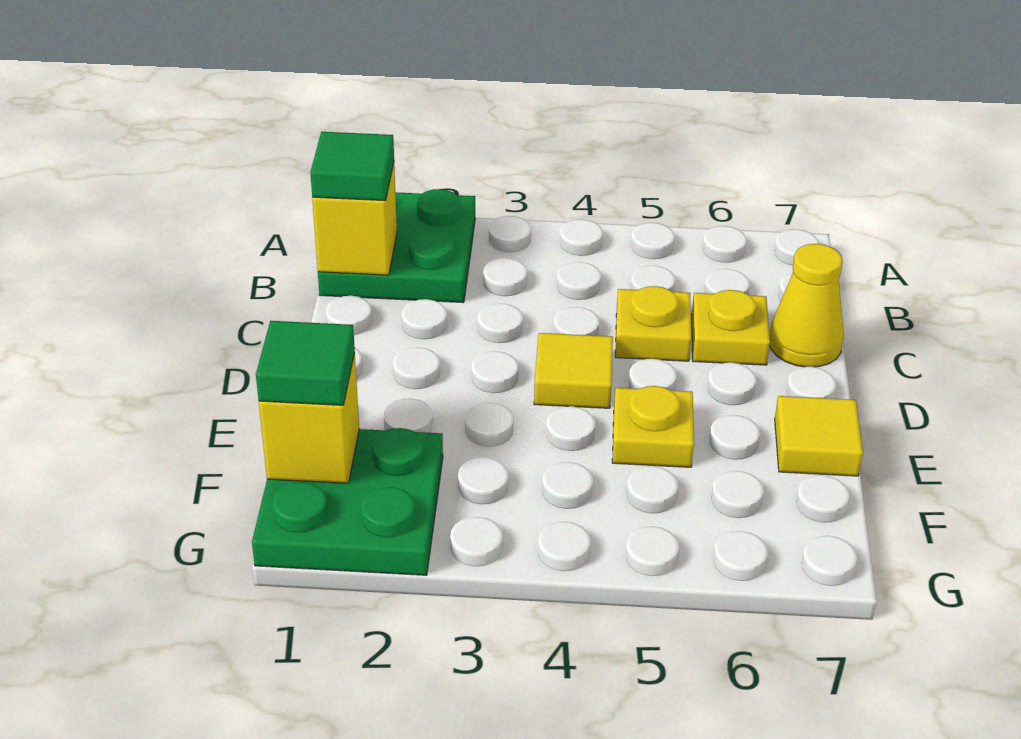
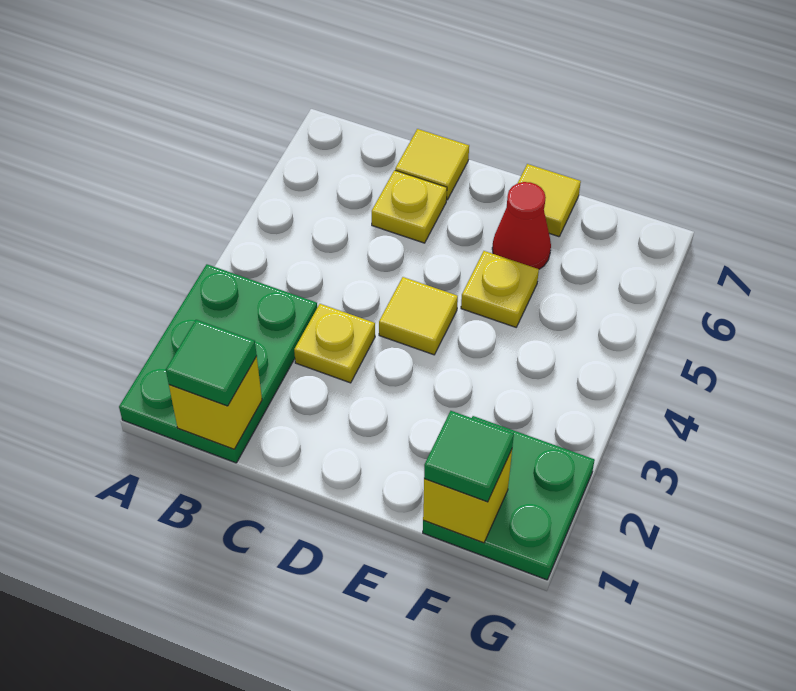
green 2x2 plate [318,189,475,303] -> green 2x3 plate [119,264,317,463]
yellow 1x1 plate [615,286,691,361] -> yellow 1x1 plate moved to [294,304,375,383]
yellow 1x1 cone [770,244,844,367] -> yellow 1x1 tile [395,129,469,200]
none -> red 1x1 cone [492,182,551,269]

